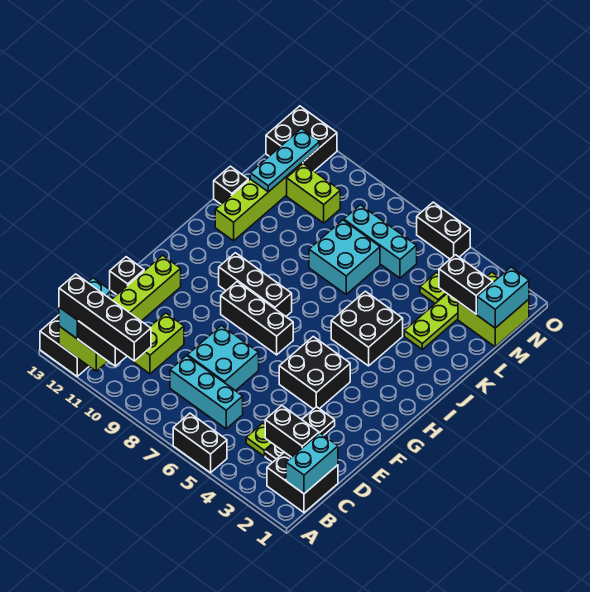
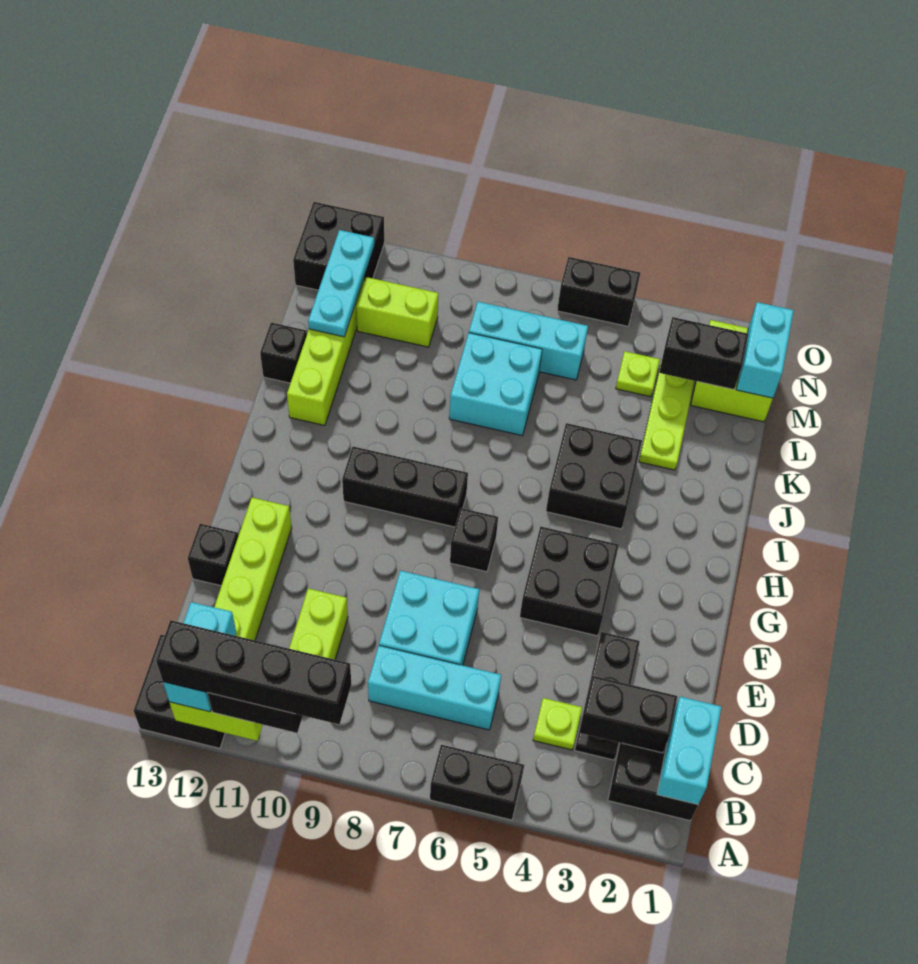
black 1x3 brick [221,282,293,355] -> black 1x1 brick [450,508,498,572]

